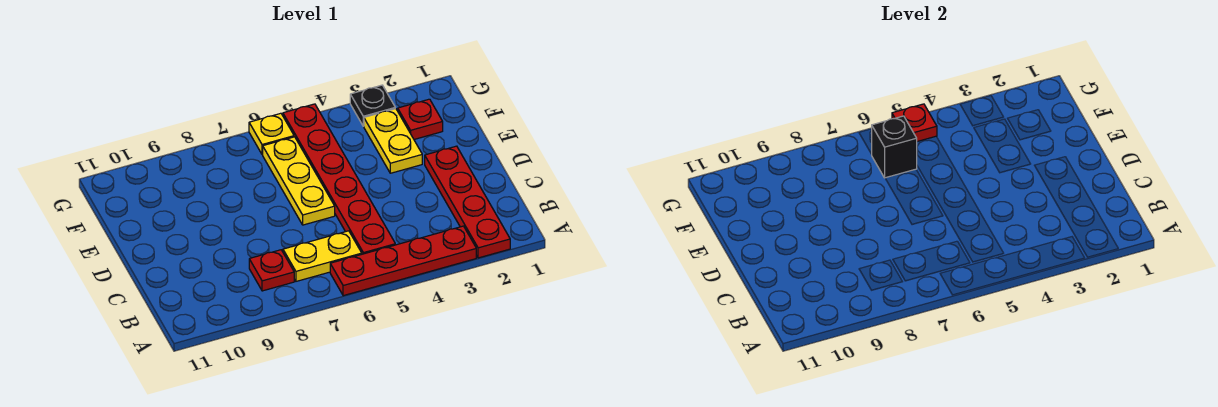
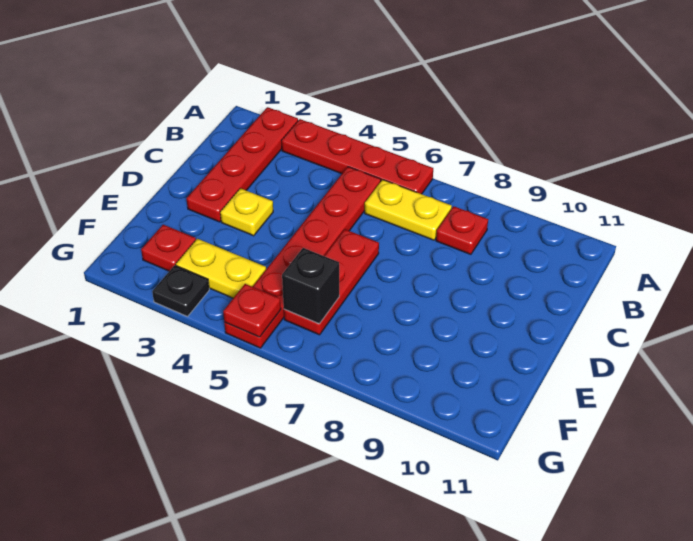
yellow 1x3 plate [263,137,335,225] -> red 1x3 plate [284,229,379,335]
yellow 1x2 plate [364,109,422,173] -> yellow 1x2 plate turned to [176,239,266,298]
yellow 1x1 plate [249,113,294,155] -> yellow 1x1 plate moved to [220,188,273,236]

